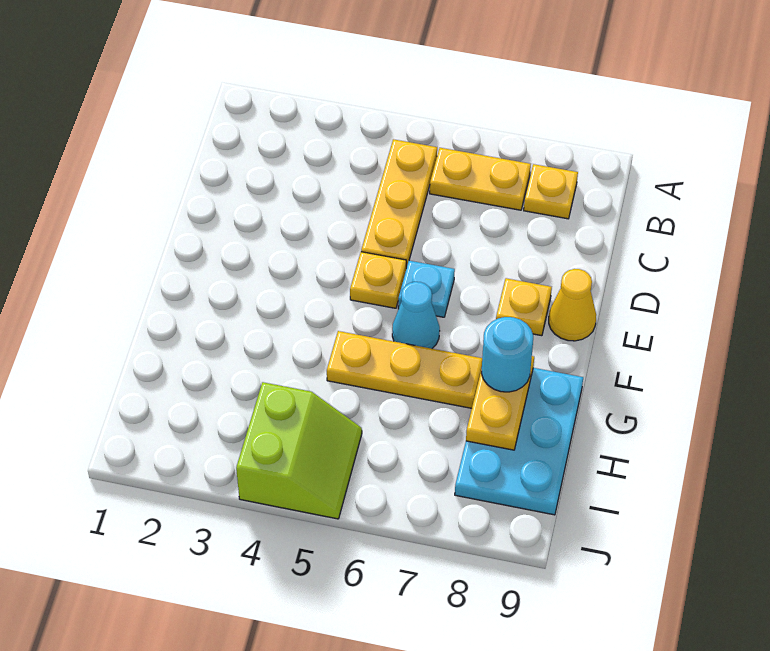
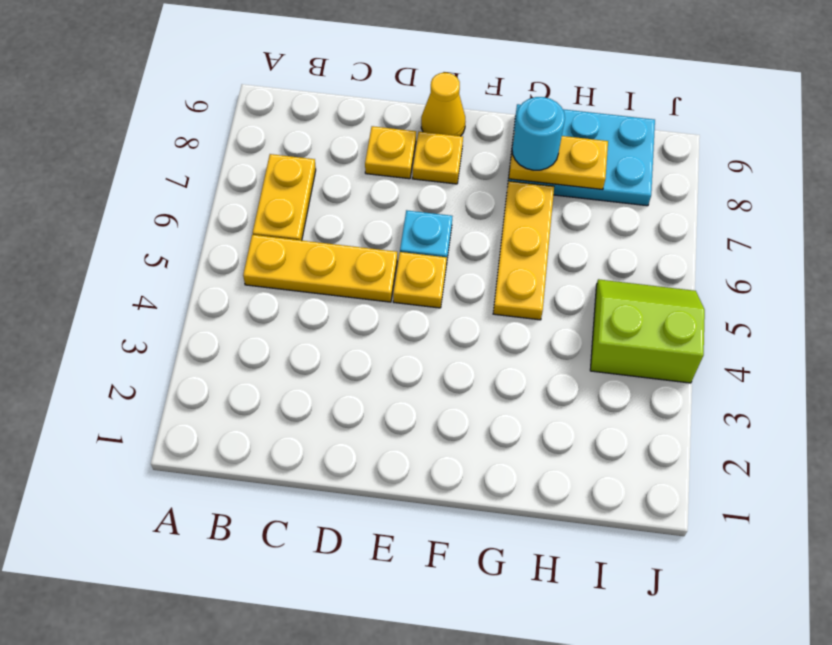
yellow 1x1 plate [524,164,578,219] -> yellow 1x1 plate moved to [365,126,416,179]
cyan 1x1 cone [392,282,440,349] -> none

